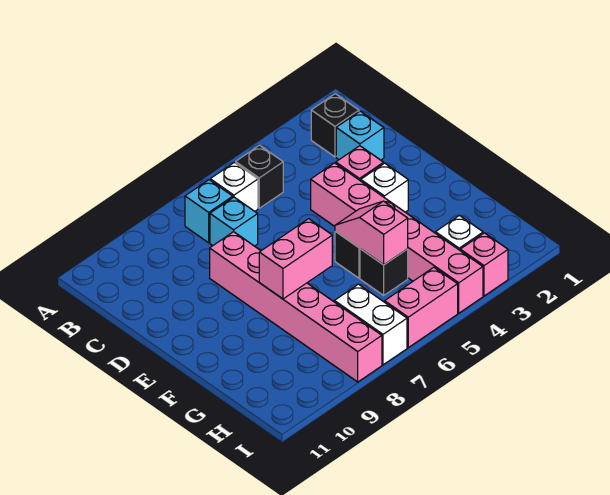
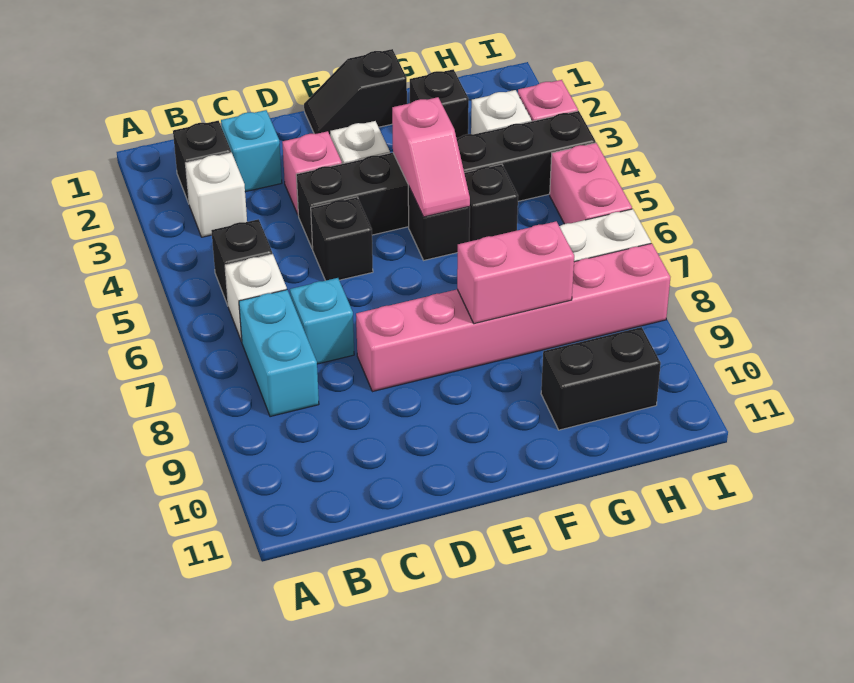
none -> white 1x1 brick [185,153,247,237]
cyan 1x1 brick [185,180,233,243] -> cyan 1x2 brick [239,290,319,417]
pink 1x6 brick [311,163,483,313] -> black 1x6 brick [296,111,596,249]
none -> black 1x1 brick [311,197,373,281]
none -> black 1x2 slope [304,49,407,135]
pink 1x2 slope [335,201,408,265] -> pink 1x2 slope turned to [392,97,470,217]
pink 1x2 brick [259,219,332,299] -> pink 1x2 brick turned to [457,221,574,324]
none -> black 1x1 brick [410,69,469,138]
none -> black 1x2 brick [541,327,661,430]

